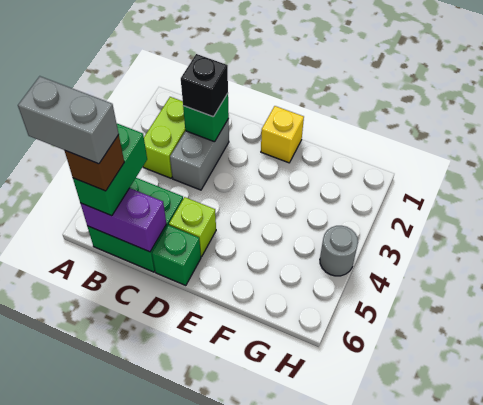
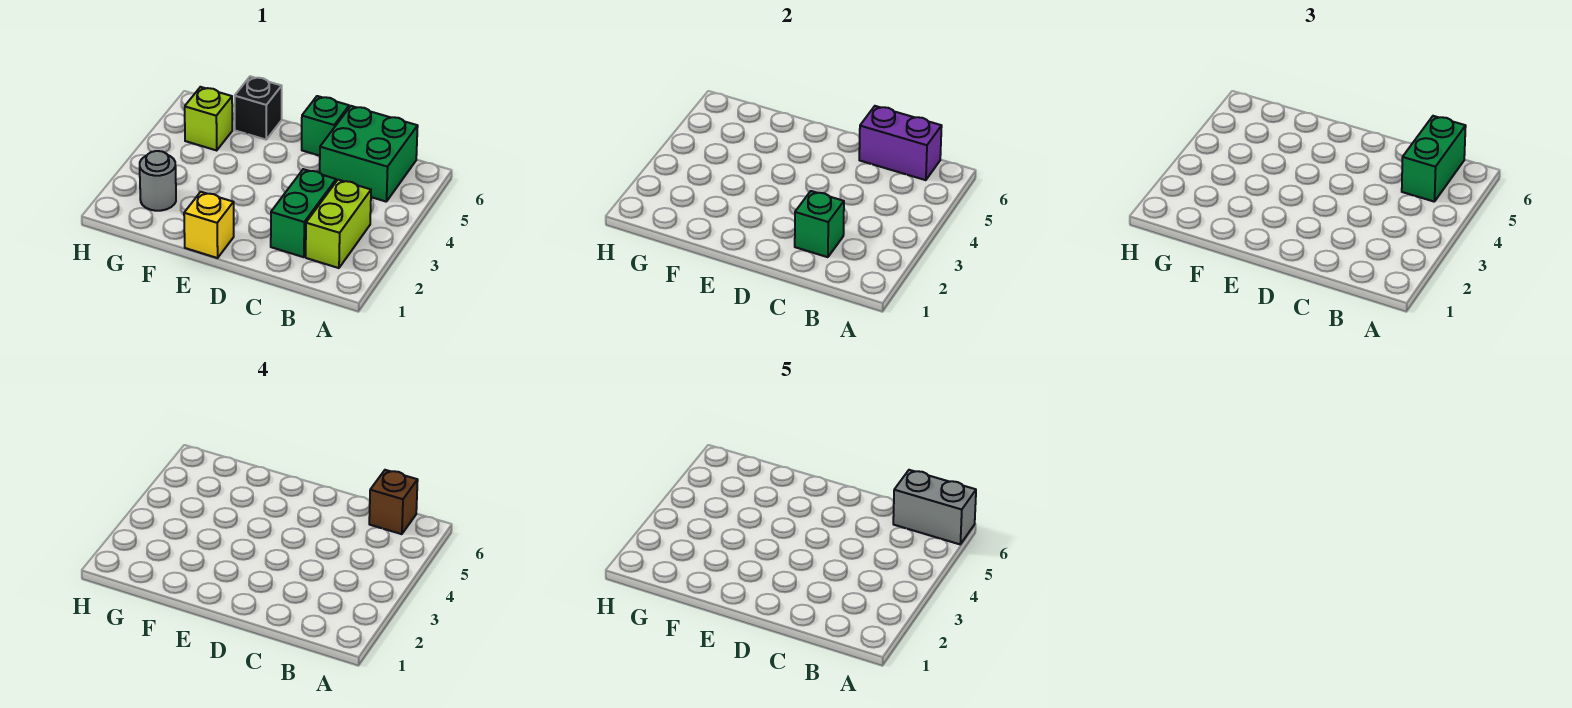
grey 1x2 brick [170,119,229,190] -> green 1x2 brick [271,169,336,257]
black 1x1 brick [181,54,228,117] -> black 1x1 brick moved to [235,76,282,140]
lime 1x1 brick [169,197,216,257] -> lime 1x1 brick moved to [185,87,232,150]
grey 1x1 round brick [320,226,358,276] -> grey 1x1 round brick moved to [140,151,176,211]

